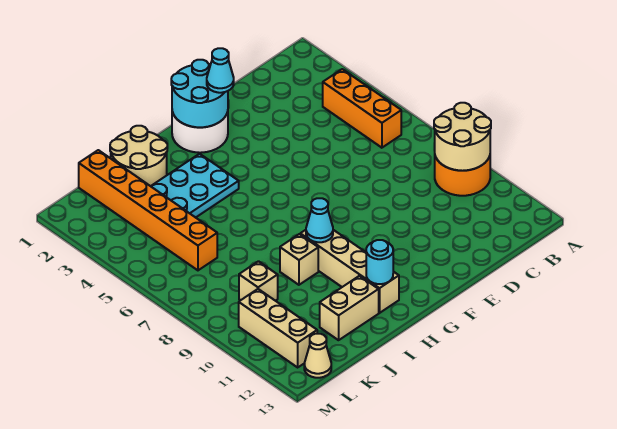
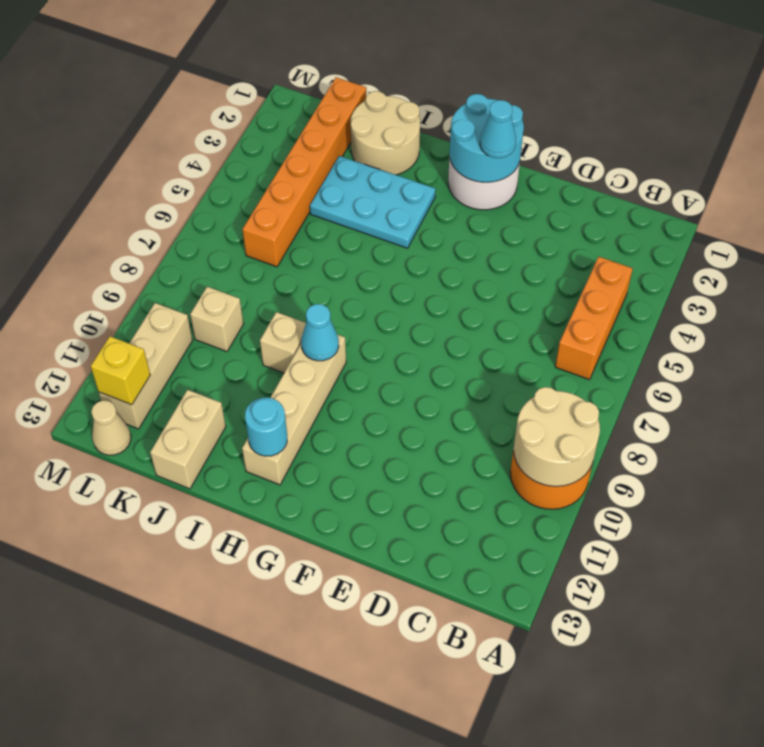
tan 1x2 brick [320,276,379,340] -> tan 1x2 brick turned to [150,390,226,489]
none -> yellow 1x1 brick [91,336,150,405]

